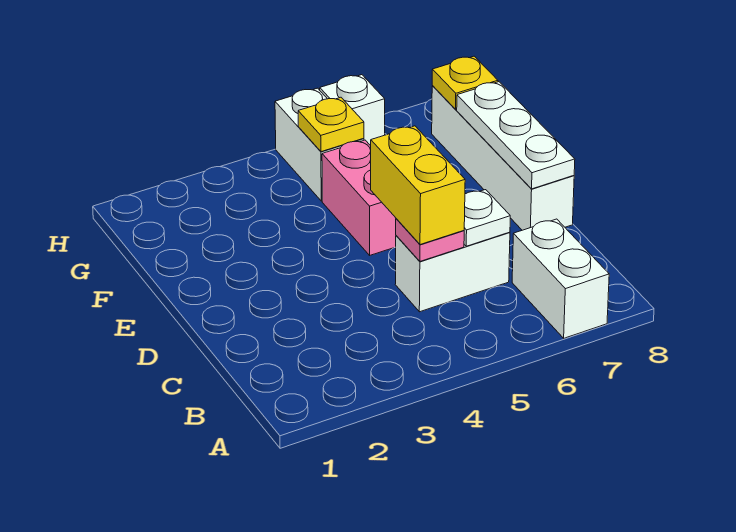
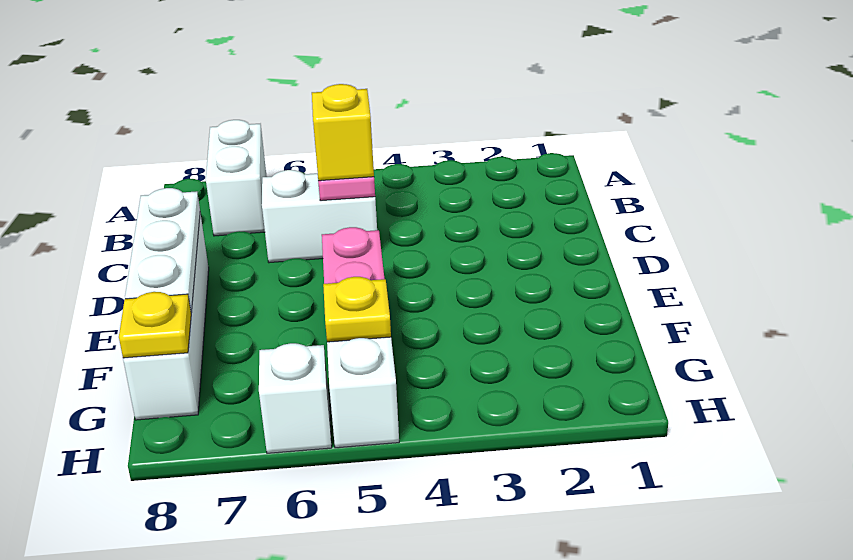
yellow 1x2 brick [371,126,465,245] -> yellow 1x1 brick [312,84,374,181]
white 1x1 plate [464,190,510,246] -> none

